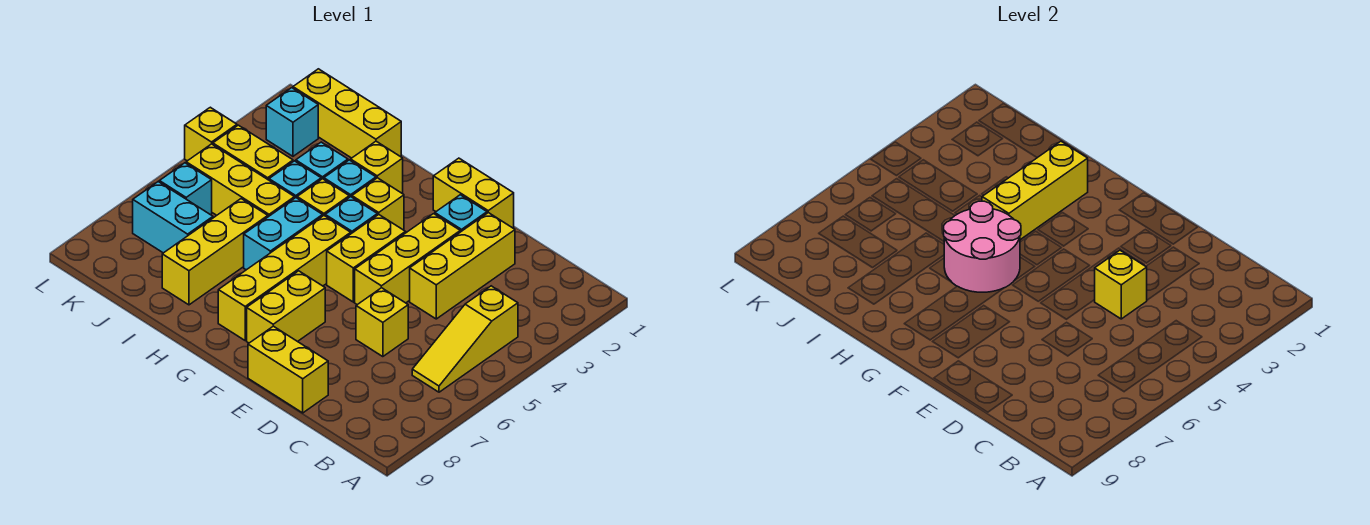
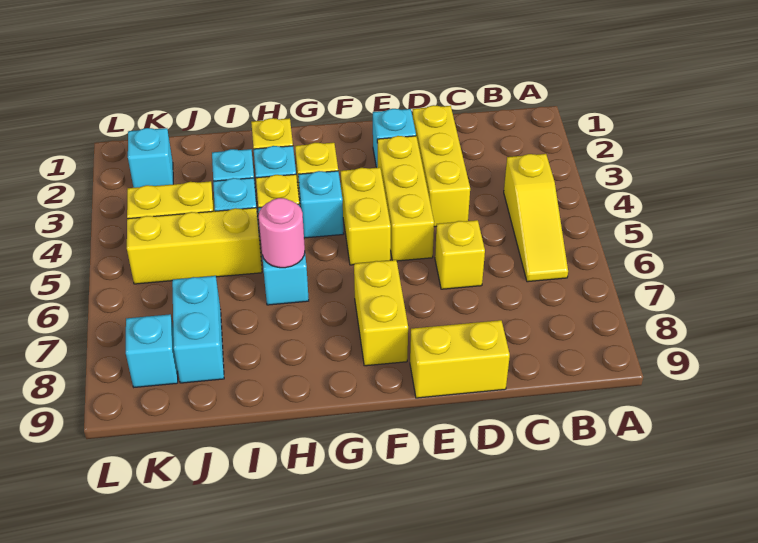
yellow 1x1 brick [1095,250,1147,319] -> none
yellow 1x2 brick [433,158,514,228] -> none
yellow 1x4 brick [218,216,351,340] -> none
pink 2x2 round brick [944,201,1021,292] -> pink 1x1 round brick [259,198,305,268]
yellow 1x3 brick [982,141,1088,240] -> none
yellow 1x3 brick [293,69,401,158] -> none
yellow 1x3 brick [162,199,268,305] -> none
cyan 1x2 brick [133,182,213,253] -> cyan 1x2 brick turned to [172,276,224,383]
cyan 1x1 brick [159,163,212,215] -> cyan 1x1 brick moved to [126,314,178,387]
yellow 1x1 brick [185,107,237,161] -> none

